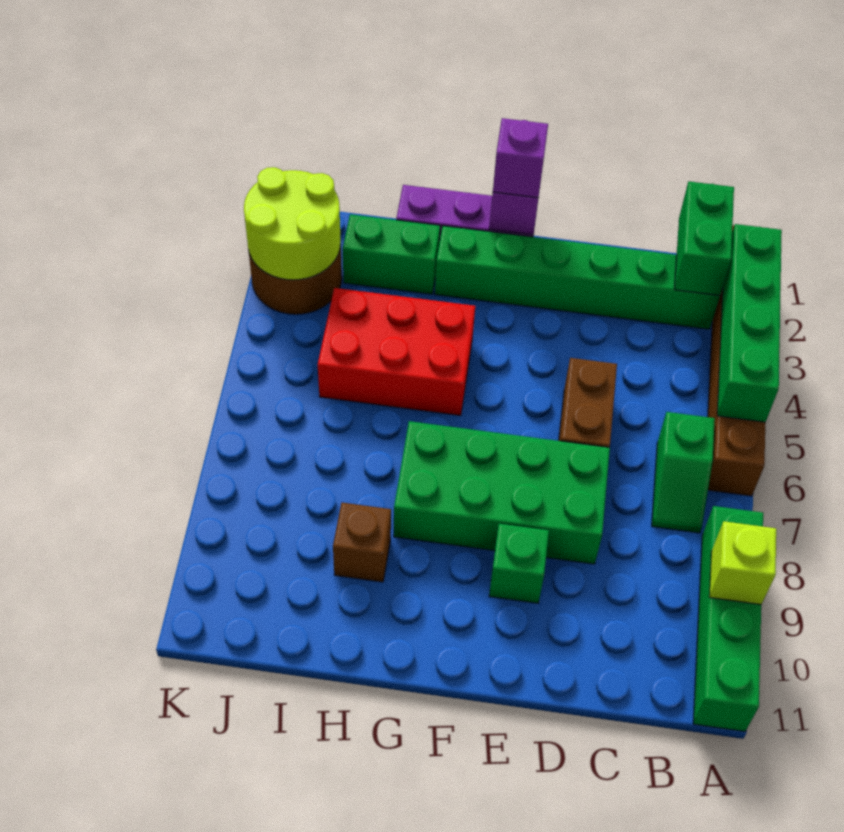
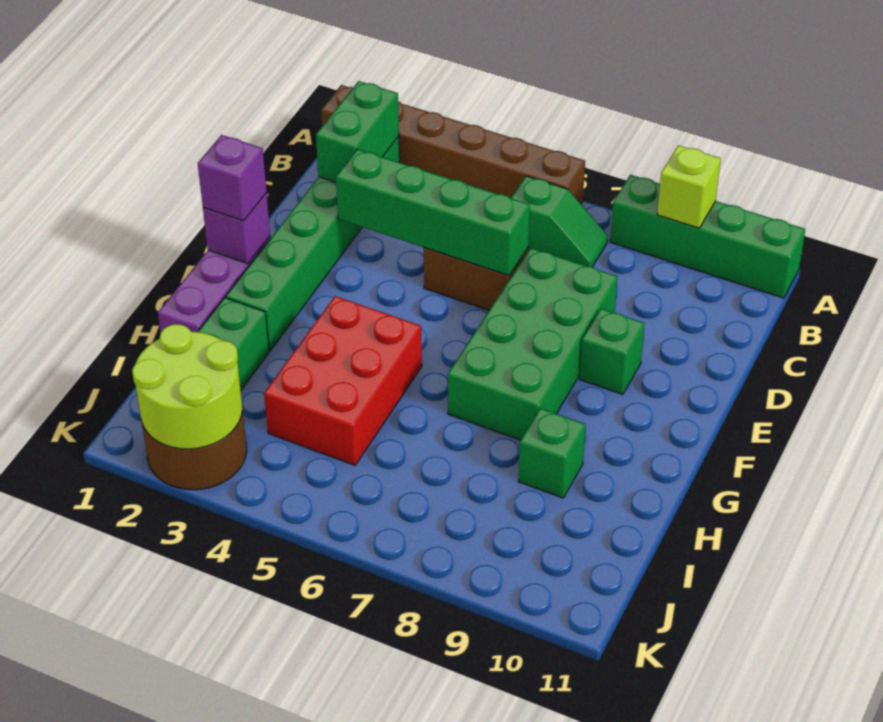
green 1x4 brick [717,224,782,422] -> green 1x4 brick moved to [336,149,530,275]
green 1x2 brick [674,182,734,296] -> green 1x2 brick turned to [316,81,399,182]
brown 1x1 brick [333,503,391,582] -> green 1x1 brick [518,408,586,498]

